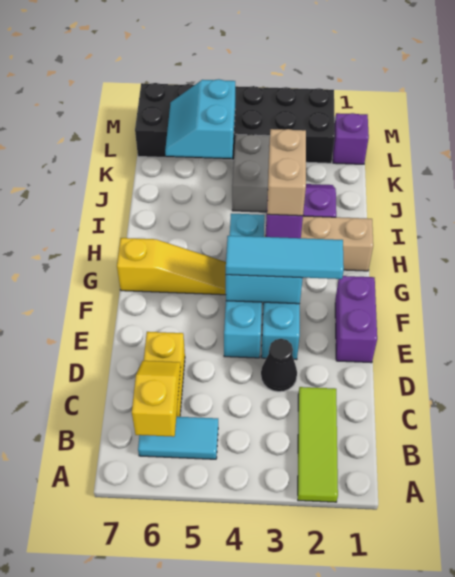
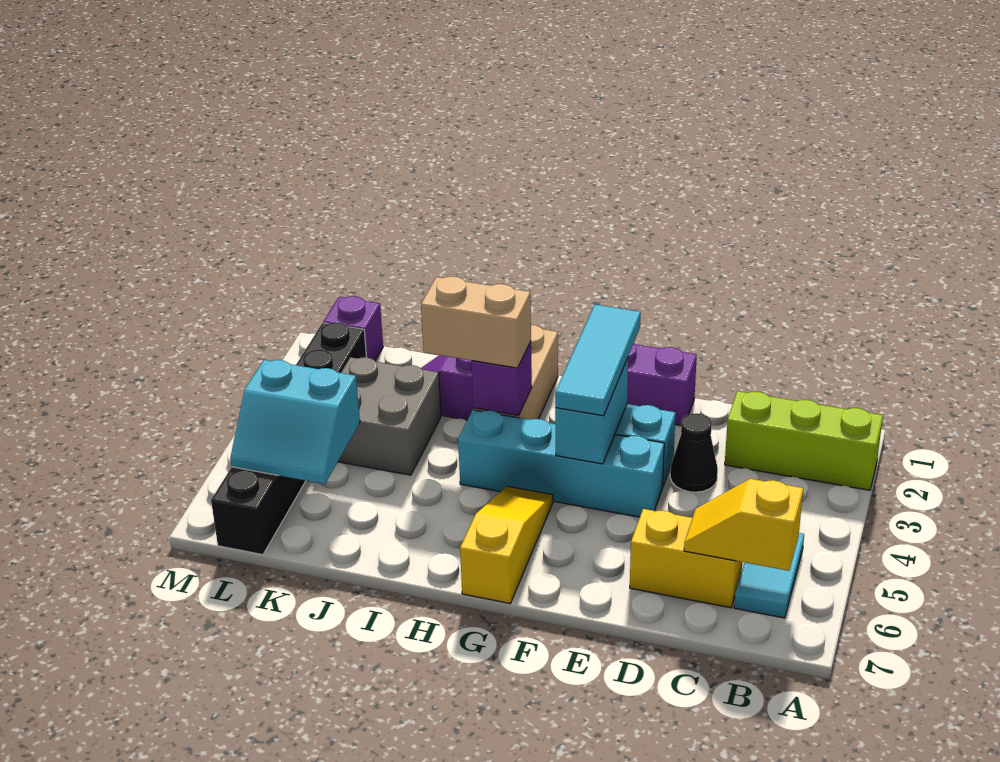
lime 1x3 tile [298,387,338,502] -> lime 1x3 brick [725,391,883,490]
black 2x6 brick [135,83,335,163] -> black 1x6 brick [211,323,367,555]

